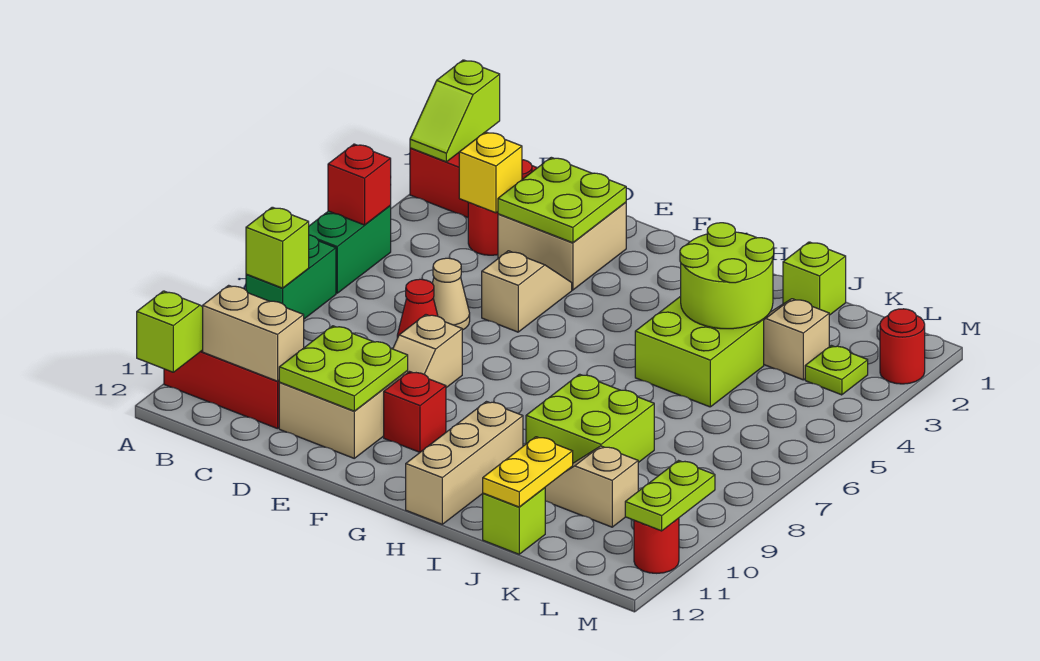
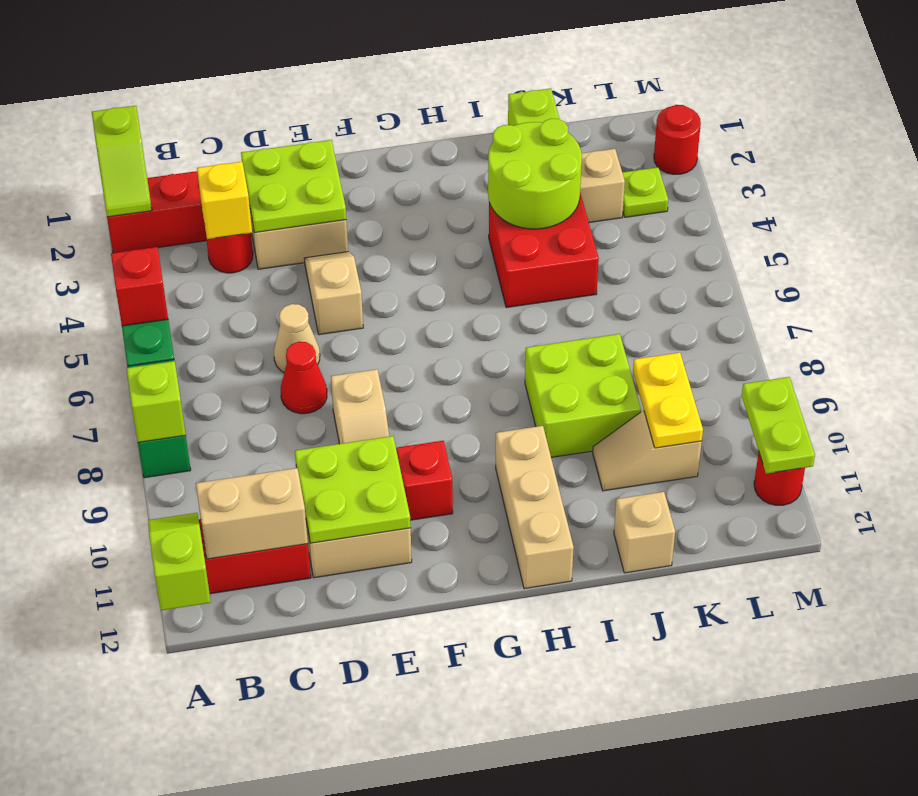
lime 2x2 brick [635,296,764,407] -> red 2x2 brick [489,193,599,308]
yellow 1x2 plate [483,437,573,507] -> yellow 1x2 plate moved to [633,353,703,448]
lime 1x1 brick [483,488,545,554] -> tan 1x1 brick [614,492,675,573]

